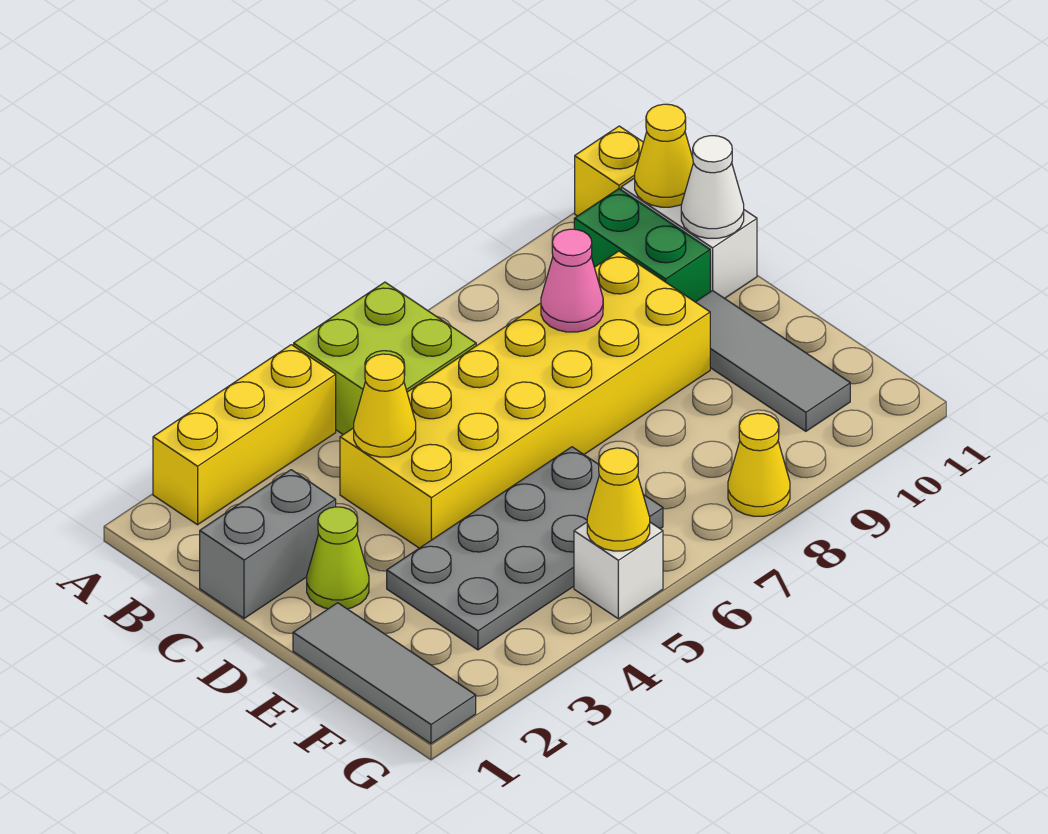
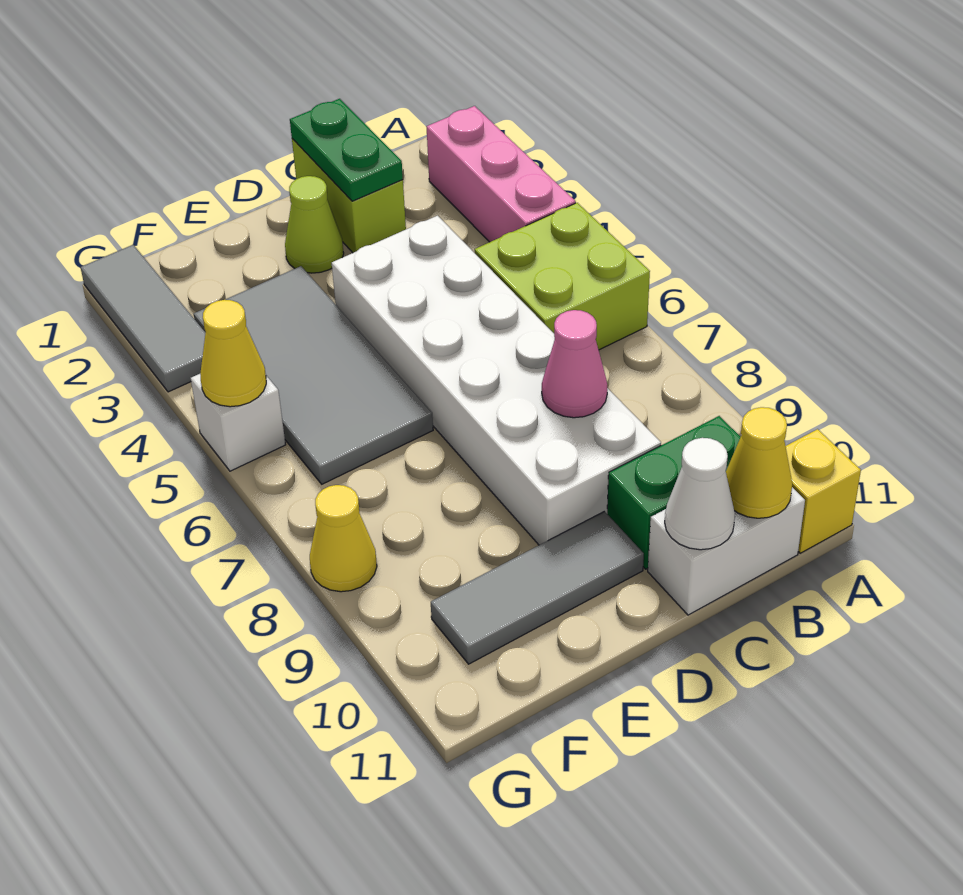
yellow 1x3 brick [153,345,336,525] -> pink 1x3 brick [427,106,576,242]
grey 1x2 brick [200,470,336,618] -> lime 1x2 brick [292,139,406,253]
none -> green 1x2 plate [290,99,403,201]
yellow 2x6 brick [340,251,710,548] -> white 2x6 brick [332,216,661,545]
yellow 1x1 cone [354,354,416,457] -> none
grey 1x3 tile [293,603,476,744] -> grey 1x3 tile turned to [81,245,205,392]
grey 2x4 plate [387,447,663,650] -> grey 2x4 tile [194,266,433,484]

